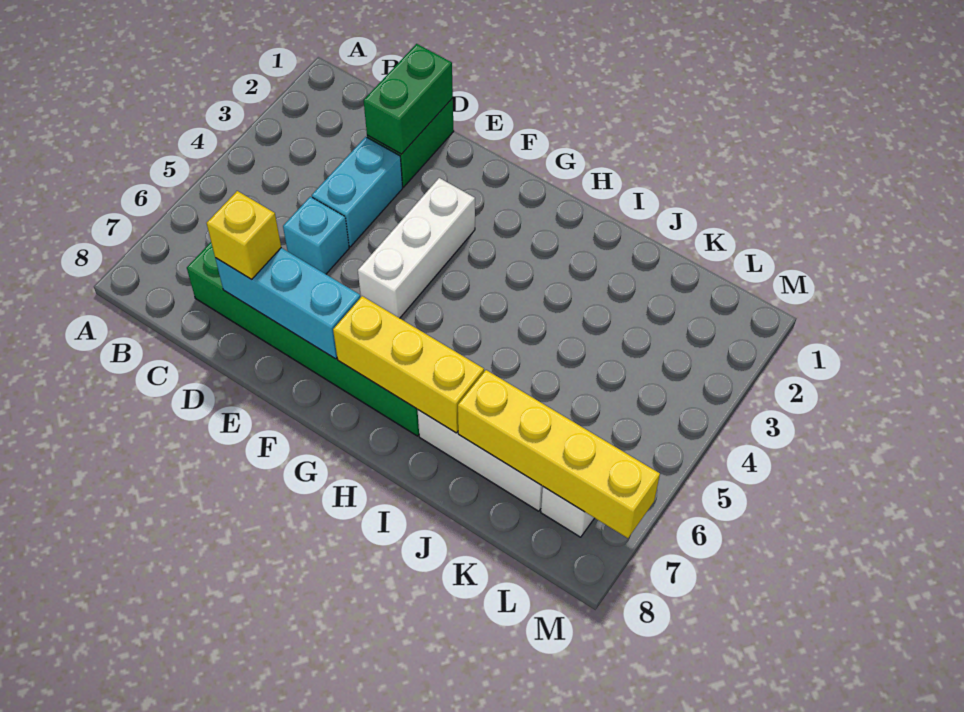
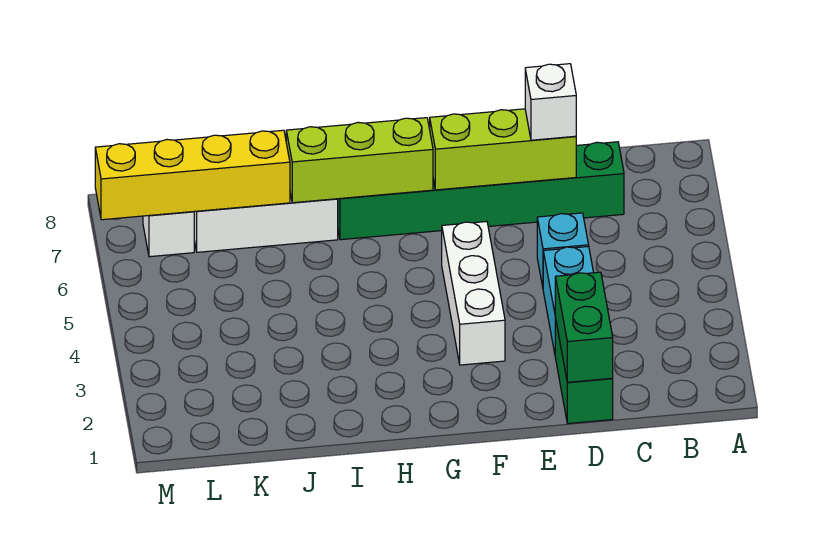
cyan 1x3 brick [215,248,360,359] -> lime 1x3 brick [430,109,576,190]
yellow 1x1 brick [207,191,281,279] -> white 1x1 brick [525,64,576,140]
yellow 1x3 brick [333,296,484,433] -> lime 1x3 brick [286,118,433,203]

